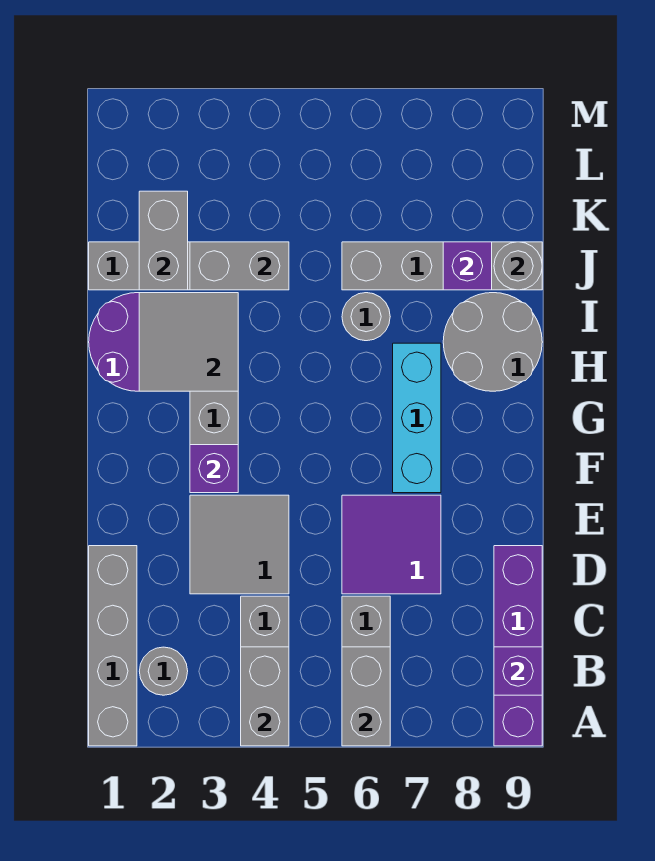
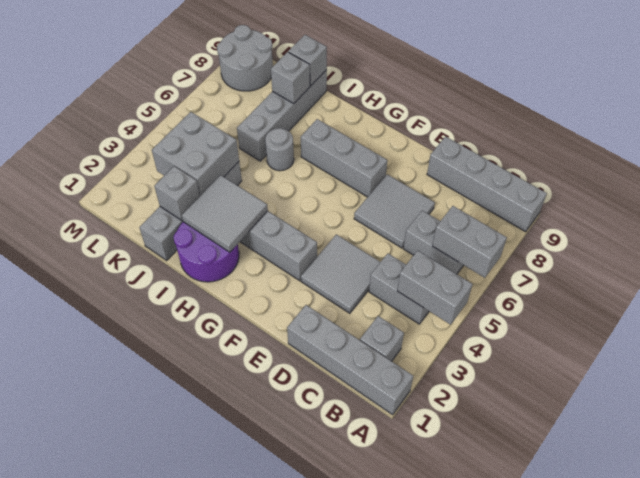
purple 1x4 brick [494,546,542,746] -> grey 1x4 brick [427,137,547,232]
grey 1x1 round brick [139,647,188,695] -> grey 1x1 brick [360,316,404,361]
purple 1x1 brick [494,647,542,695] -> none
purple 2x2 tile [342,495,441,594] -> grey 2x2 tile [354,174,435,248]
purple 1x1 brick [190,445,238,493] -> none
cyan 1x3 brick [393,343,441,493] -> grey 1x3 brick [301,119,387,197]
grey 2x2 round brick [443,293,542,391] -> grey 2x2 round brick moved to [217,25,273,91]
grey 1x2 brick [139,191,188,290] -> grey 1x1 brick [154,166,200,221]
grey 1x2 brick [190,242,289,290] -> grey 2x2 brick [152,112,239,195]
purple 1x1 brick [443,242,492,290] -> grey 1x1 brick [271,52,310,103]
grey 1x1 round brick [494,242,542,290] -> grey 1x1 brick [289,35,327,86]

